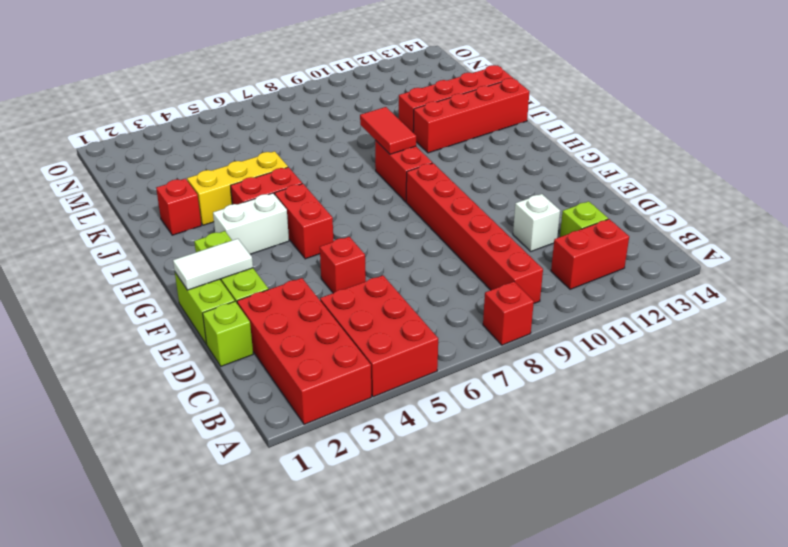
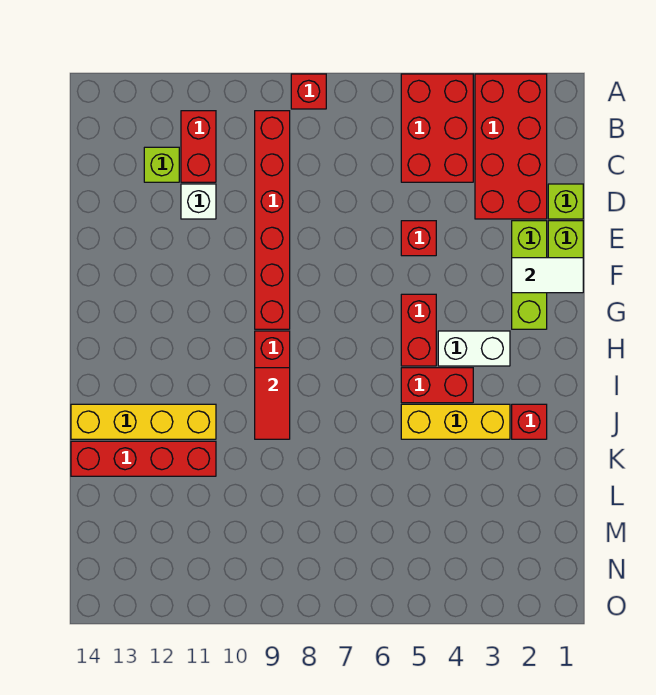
red 1x2 brick [551,219,629,289] -> red 1x2 brick turned to [181,111,216,182]
red 1x4 brick [413,78,530,153] -> yellow 1x4 brick [71,404,216,439]

